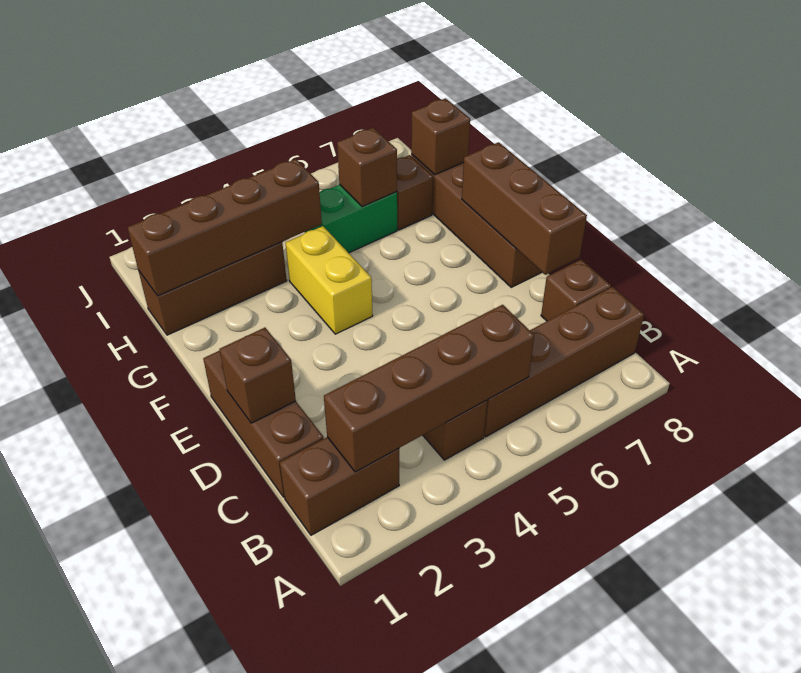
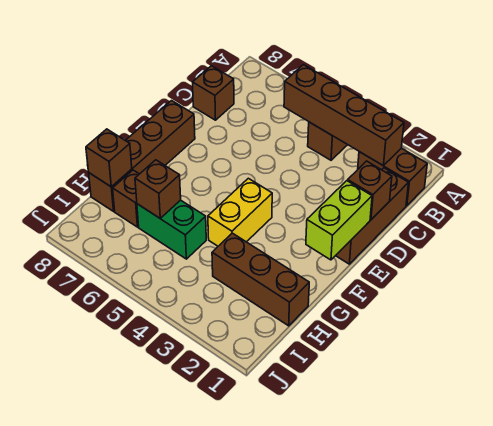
brown 1x4 brick [484,287,644,437] -> none
brown 1x3 brick [462,142,587,275] -> none
none -> lime 1x2 brick [306,181,372,260]
brown 1x4 brick [128,159,322,296] -> none

